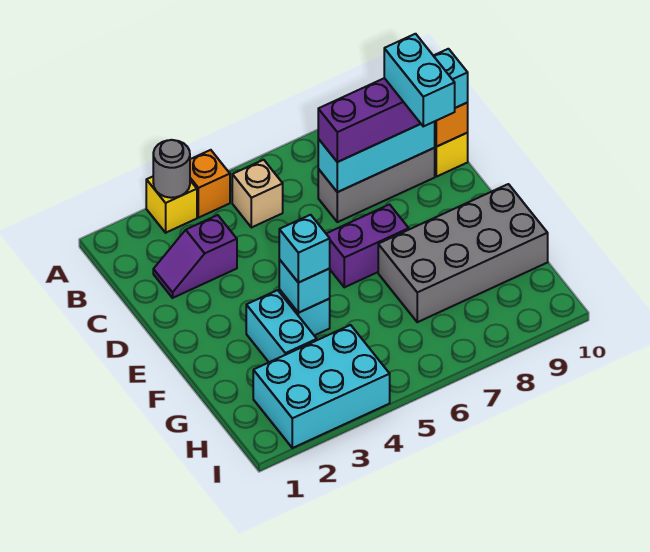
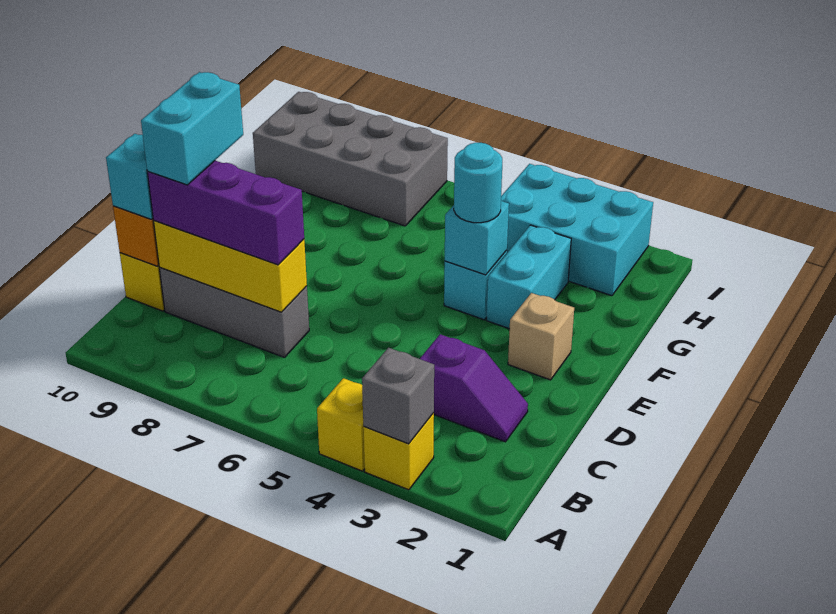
grey 1x1 round brick [153,140,190,198] -> grey 1x1 brick [362,348,434,444]
orange 1x1 brick [190,150,230,218] -> yellow 1x1 brick [317,378,365,471]
tan 1x1 brick [232,160,283,228] -> tan 1x1 brick moved to [508,293,574,380]
cyan 1x3 brick [318,122,435,192] -> yellow 1x3 brick [154,221,307,312]
purple 1x2 brick [326,205,409,287] -> none
cyan 1x1 brick [279,215,330,283] -> cyan 1x1 round brick [454,143,502,223]
grey 2x4 brick [378,184,548,322] -> grey 2x4 brick moved to [253,92,448,226]

